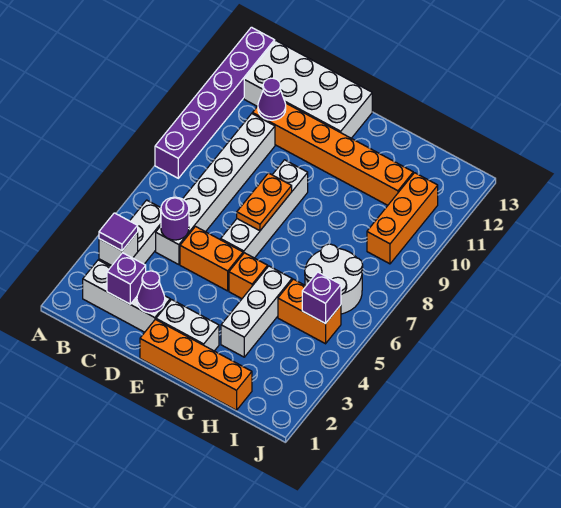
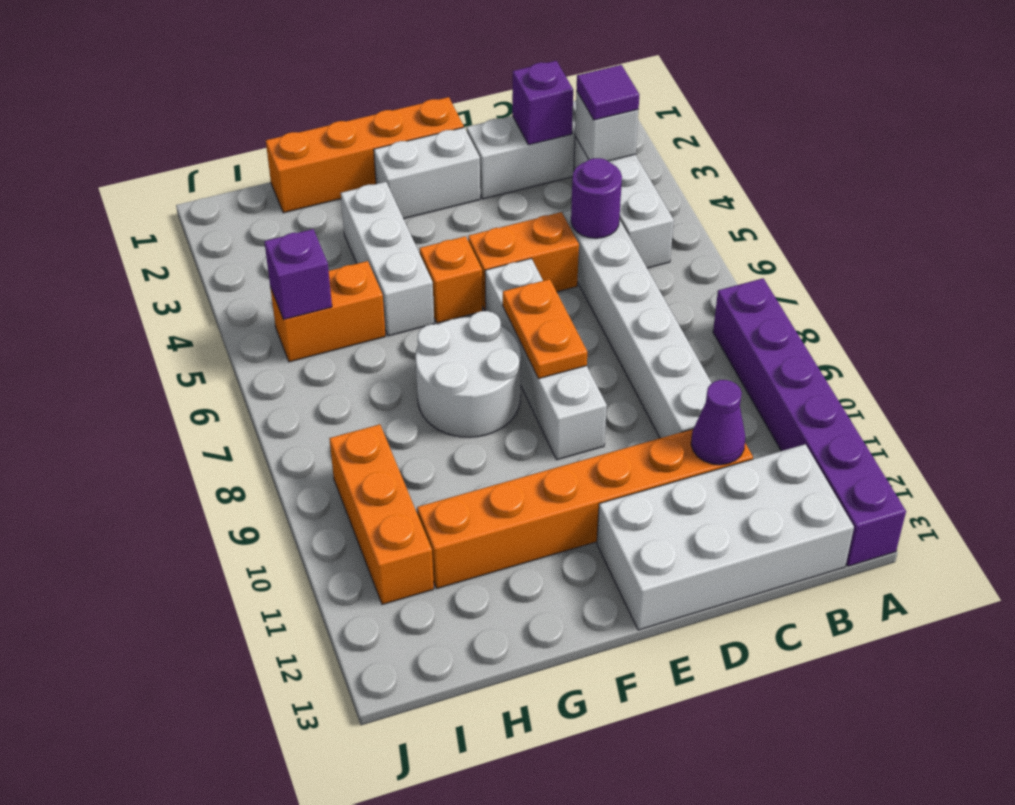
purple 1x1 cone [137,271,165,313] -> none
white 2x2 round brick [305,244,363,314] -> white 2x2 round brick moved to [415,311,521,437]

